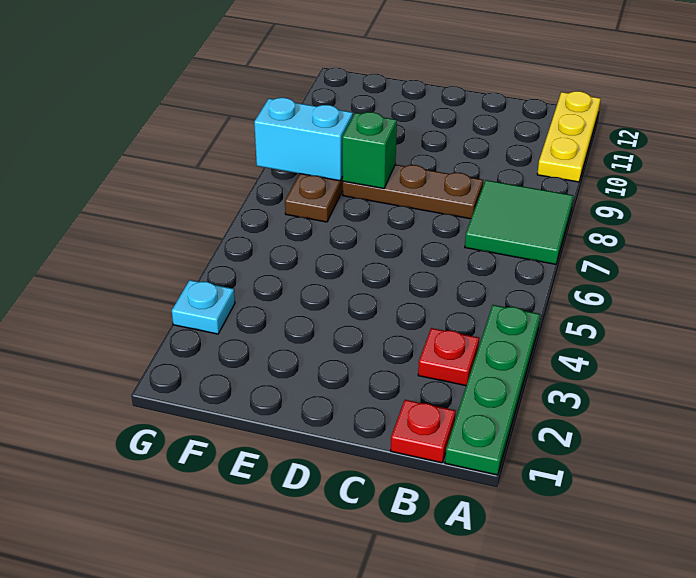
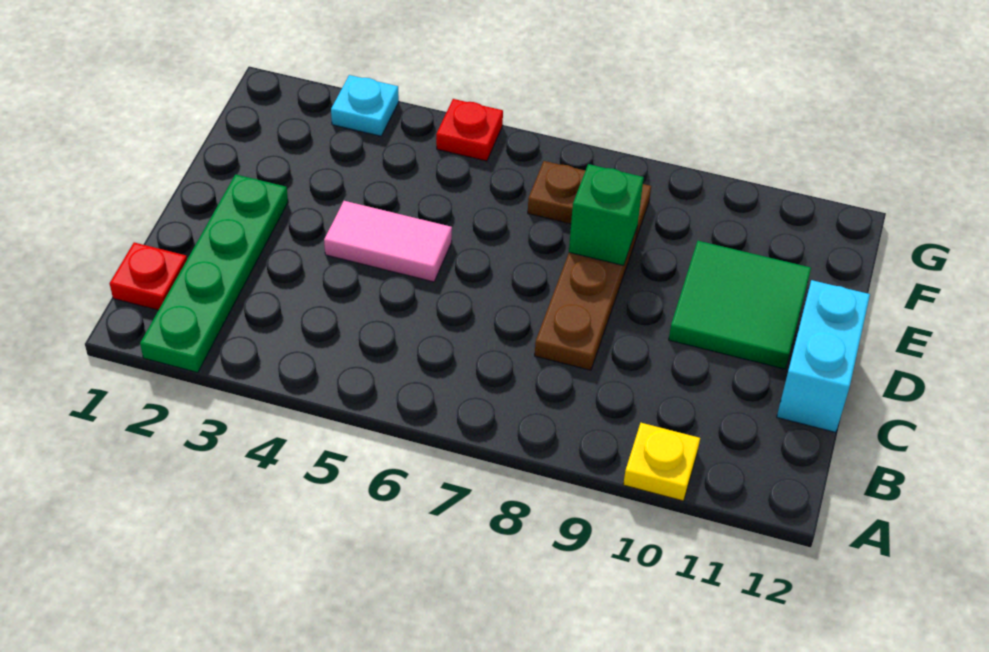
green 1x4 plate [445,305,540,475] -> green 1x4 plate turned to [140,174,288,373]
green 2x2 tile [465,180,573,264] -> green 2x2 tile moved to [669,241,811,369]
yellow 1x3 plate [537,91,601,182] -> yellow 1x1 plate [623,423,700,501]
red 1x1 plate [418,328,479,386] -> red 1x1 plate moved to [436,99,503,161]
none -> pink 1x2 tile [324,201,452,282]
cyan 1x2 brick [254,98,353,181] -> cyan 1x2 brick moved to [777,280,870,432]

